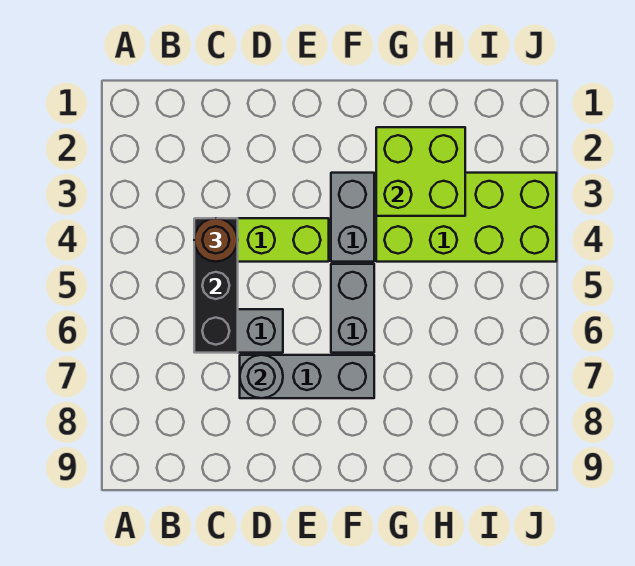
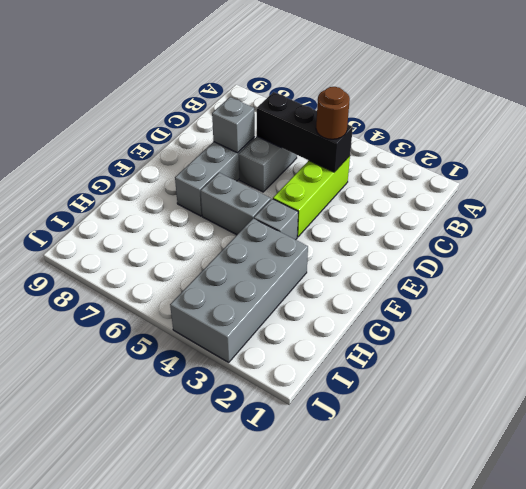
grey 1x1 round brick [240,355,283,398] -> grey 1x1 brick [212,97,255,153]
grey 1x2 brick [331,173,374,262] -> grey 1x1 brick [254,199,298,240]
lime 2x2 brick [376,127,465,216] -> none
lime 2x4 brick [376,173,556,262] -> grey 2x4 brick [170,219,308,362]

